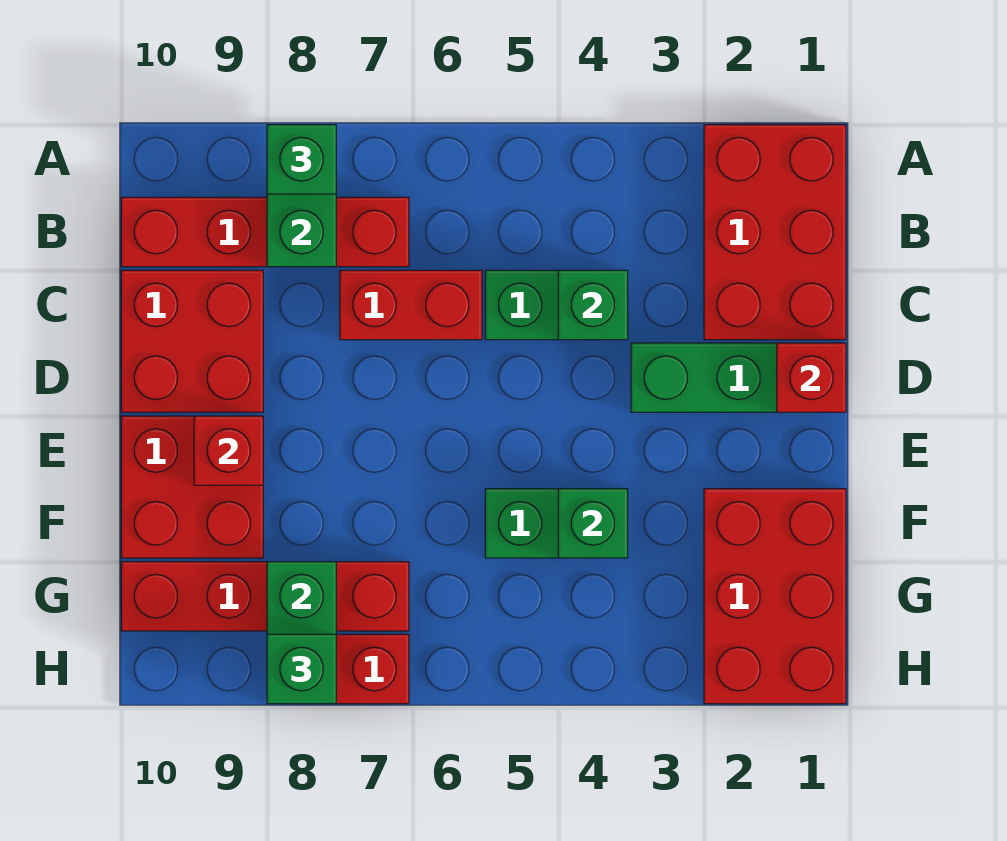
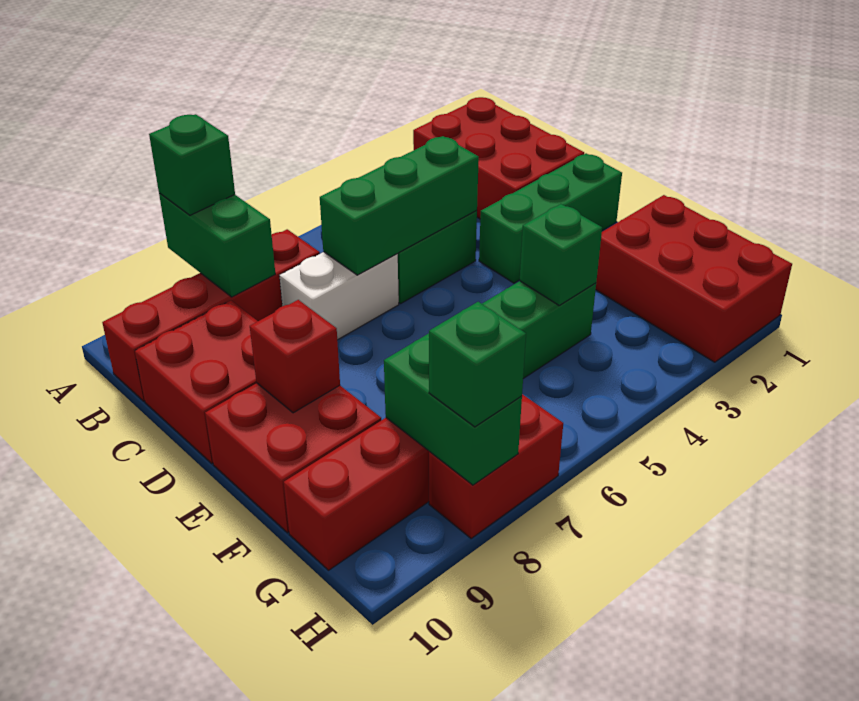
green 1x1 brick [558,270,628,340] -> green 1x3 brick [320,136,479,275]
red 1x2 brick [340,270,482,340] -> white 1x2 brick [279,252,399,340]
red 1x1 brick [777,343,846,412] -> none

